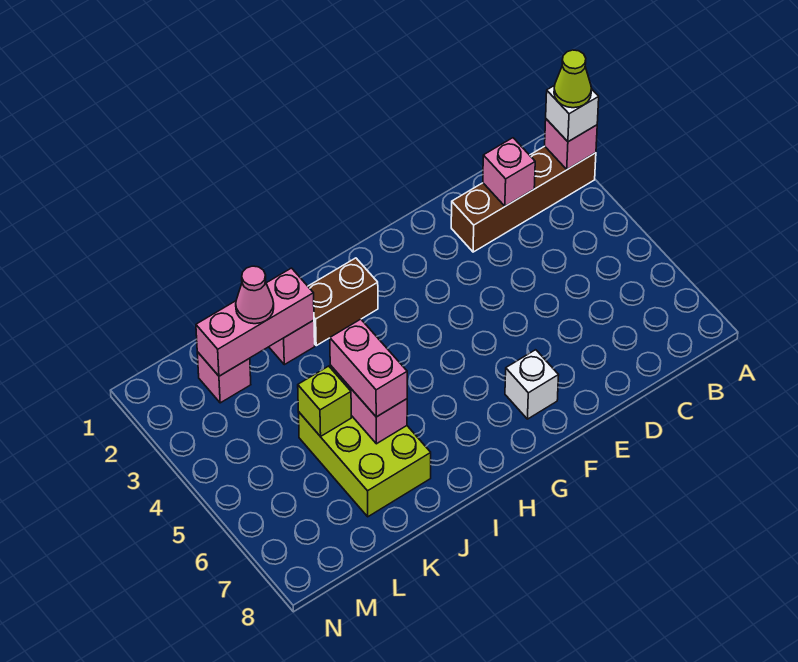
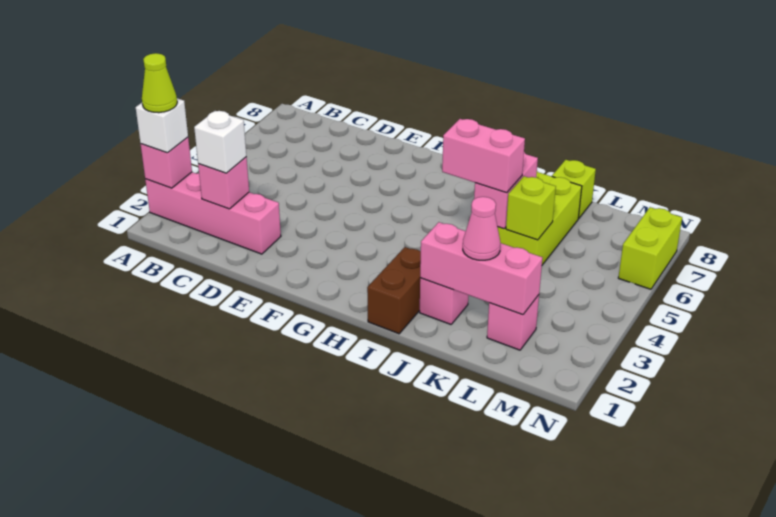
brown 1x4 brick [451,146,596,252] -> pink 1x4 brick [145,172,281,254]
white 1x1 brick [505,350,559,419] -> white 1x1 brick moved to [194,111,246,173]
brown 1x2 brick [308,258,378,346] -> brown 1x2 brick turned to [367,247,421,334]
pink 1x2 brick [330,319,407,417] -> pink 1x2 brick turned to [442,119,525,193]
none -> lime 1x1 brick [552,160,596,219]
none -> lime 1x2 brick [618,207,682,289]

